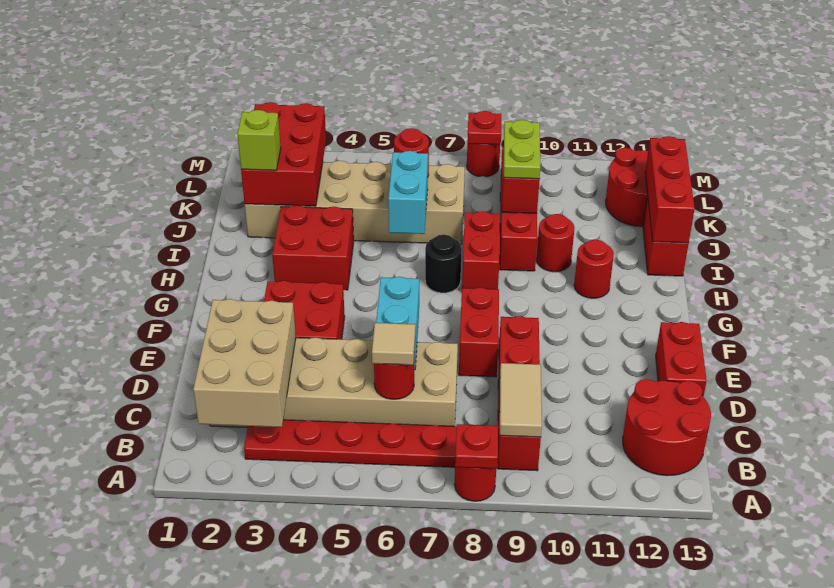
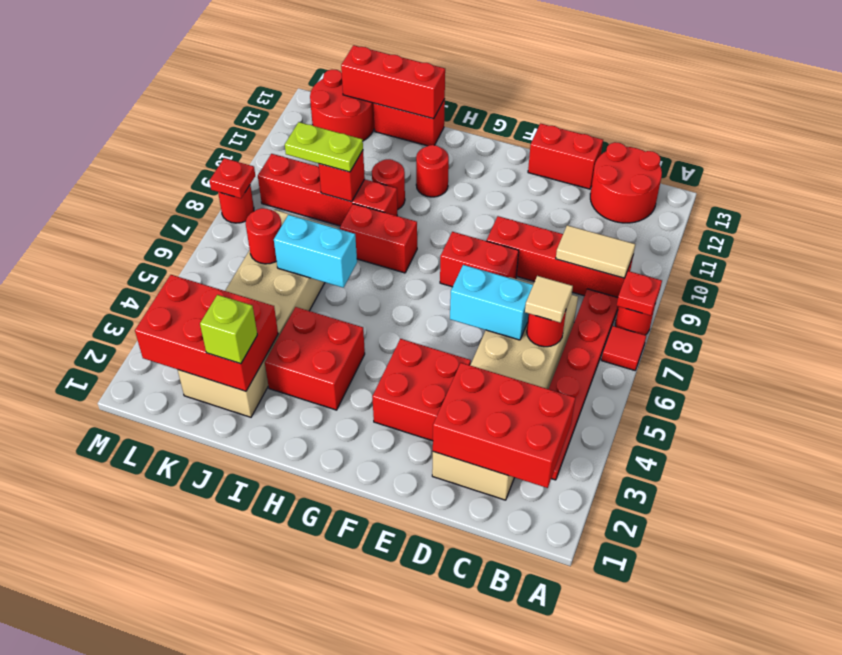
none -> red 1x1 tile [601,326,646,370]
tan 2x3 brick [193,299,296,427] -> red 2x3 brick [433,363,576,488]
black 1x1 round brick [425,235,462,293] -> none

